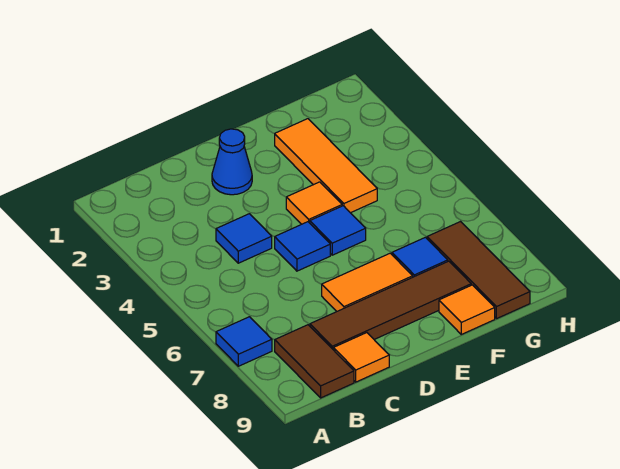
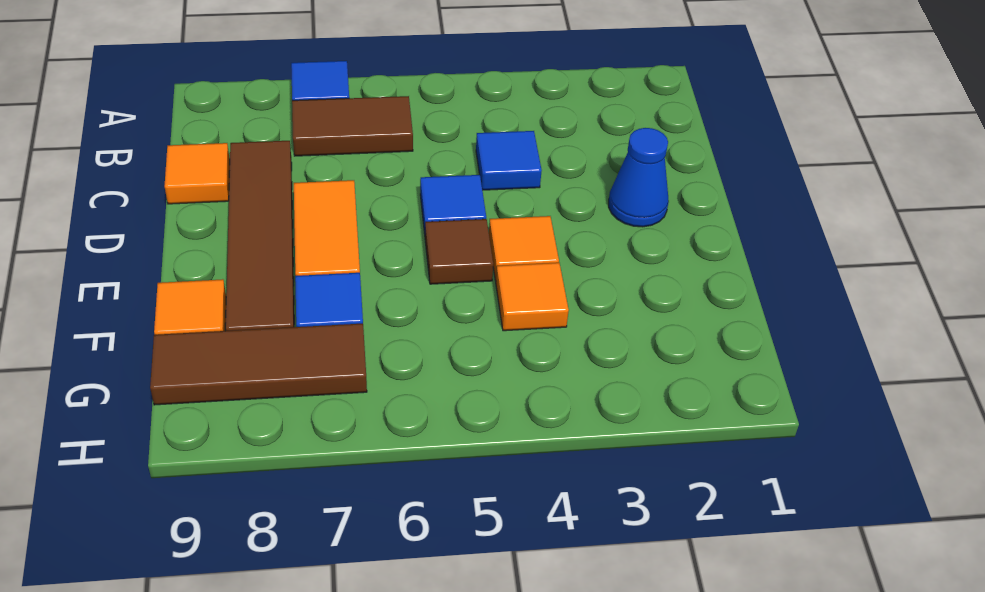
brown 1x2 tile [275,325,354,398] -> brown 1x2 tile moved to [292,96,413,156]
blue 1x1 tile [310,206,366,255] -> brown 1x1 tile [425,219,493,284]
orange 1x3 tile [275,119,377,213] -> orange 1x1 tile [496,263,569,331]

